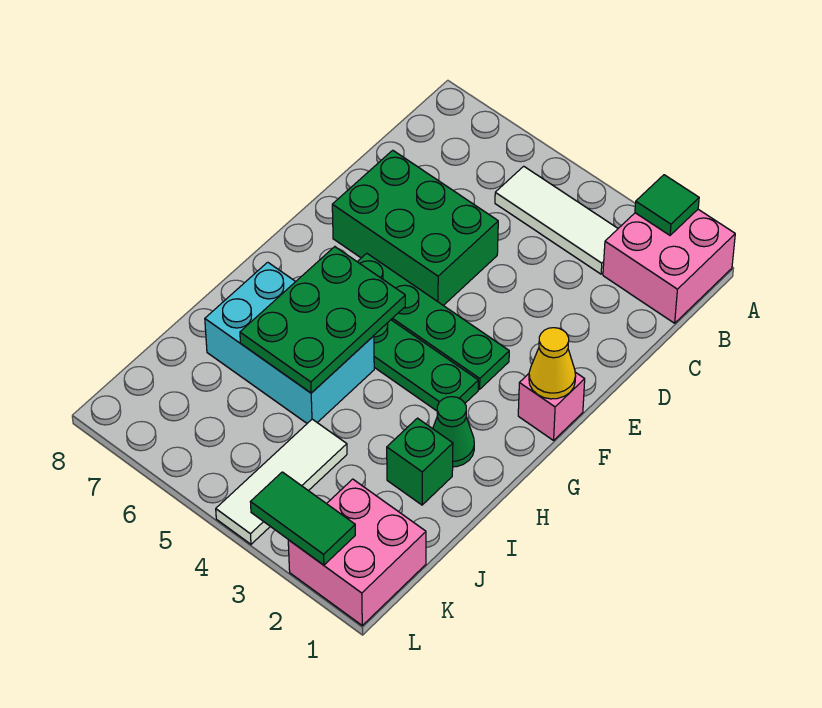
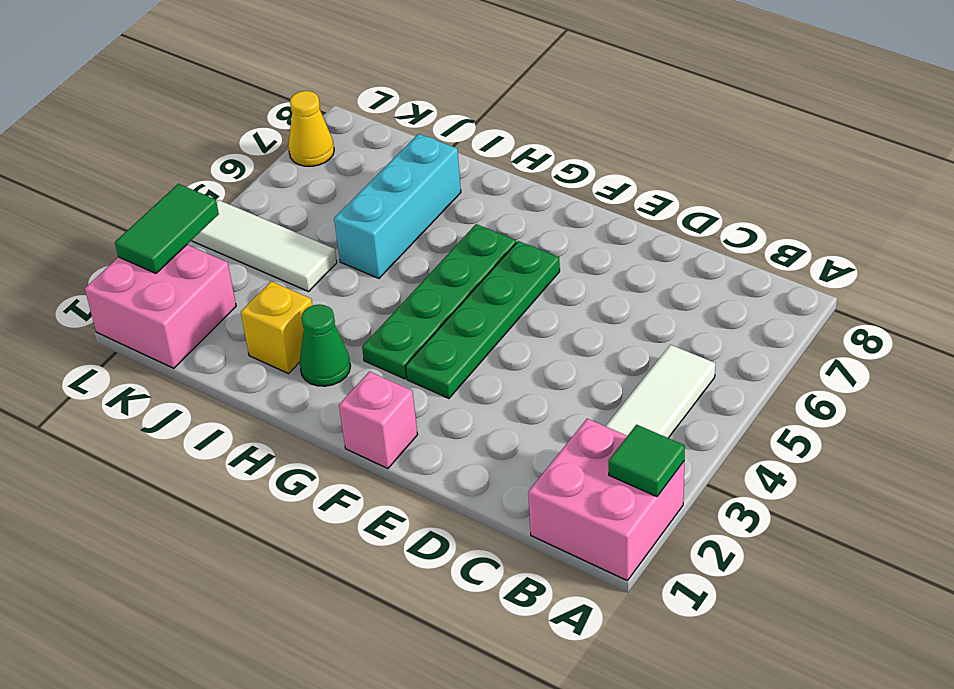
green 2x3 brick [332,150,498,306] -> none
yellow 1x1 cone [529,328,576,399] -> yellow 1x1 cone moved to [288,91,334,166]
green 2x3 plate [240,247,405,393] -> none
cyan 2x3 brick [205,262,374,423] -> cyan 1x3 brick [334,134,461,278]
green 1x1 brick [387,418,453,505] -> yellow 1x1 brick [241,281,312,374]

